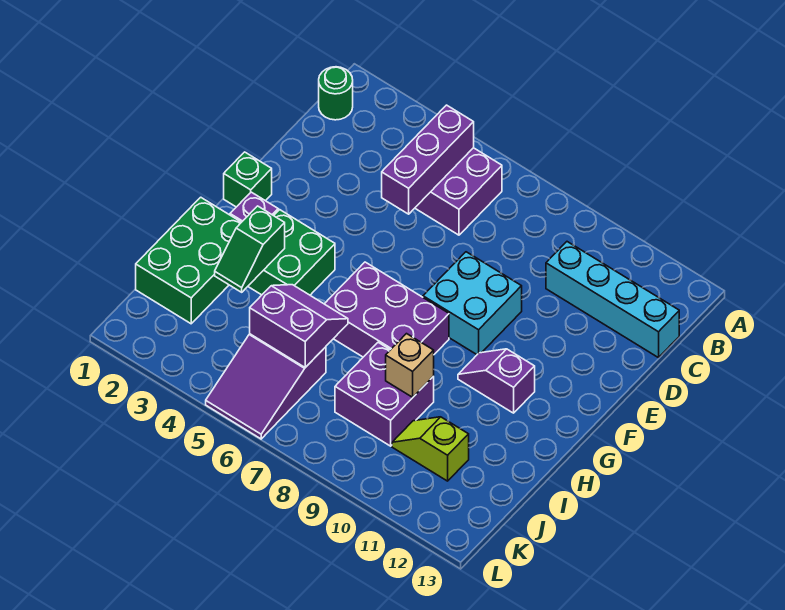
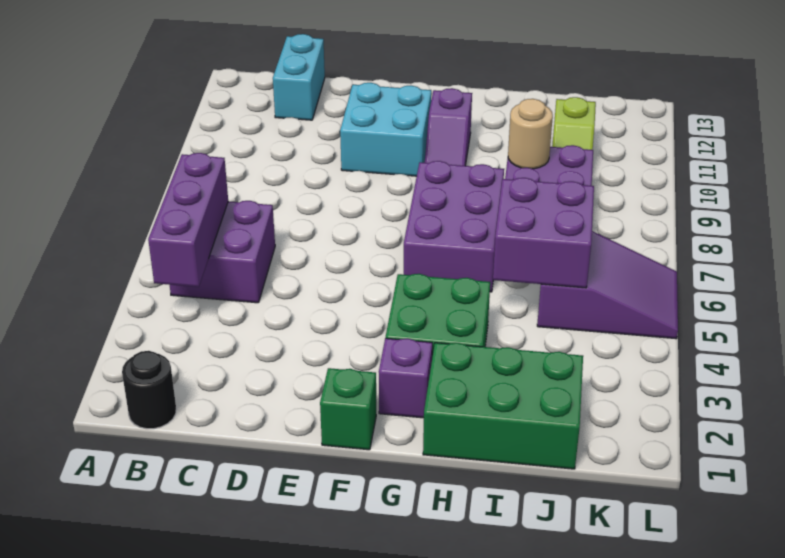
green 1x1 round brick [319,67,353,120] -> black 1x1 round brick [122,351,176,429]
purple 1x3 brick [382,105,474,214] -> purple 1x3 brick turned to [148,153,228,287]
cyan 1x4 brick [546,242,679,358] -> cyan 1x2 brick [273,34,325,120]
cyan 2x2 brick [423,252,522,355] -> cyan 2x2 brick moved to [340,83,431,176]
green 1x2 slope [215,206,285,292] -> none
purple 2x2 slope [250,285,348,367] -> purple 2x2 brick [493,178,594,288]
tan 1x1 brick [386,334,434,397] -> tan 1x1 round brick [508,99,553,169]

